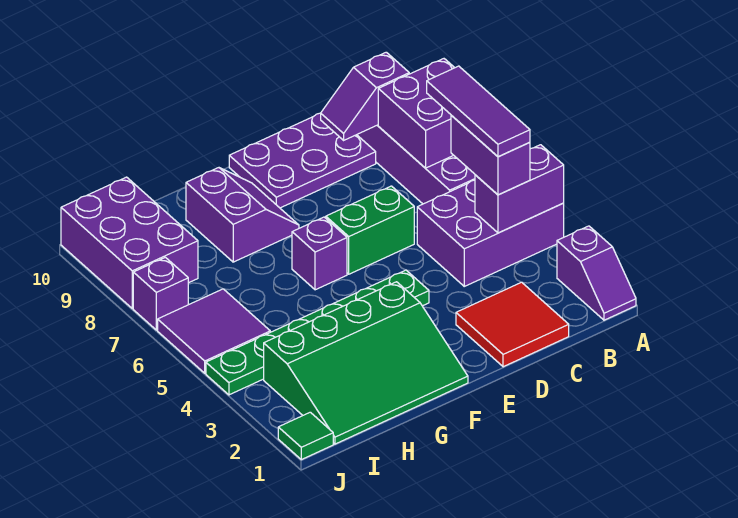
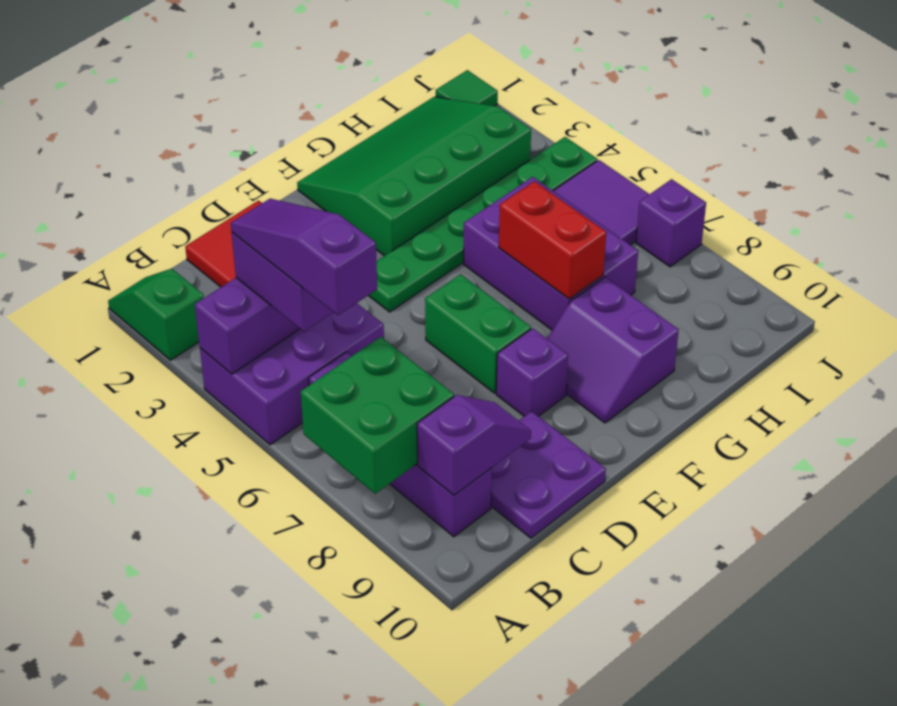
purple 1x2 slope [557,226,636,320] -> green 1x2 slope [108,269,204,360]
purple 2x2 brick [378,59,454,168] -> green 2x2 brick [301,337,454,494]
purple 1x3 tile [427,66,530,157] -> purple 1x3 slope [231,199,377,315]
purple 2x3 plate [229,113,376,208] -> purple 2x2 plate [491,411,606,538]
green 1x2 brick [326,186,414,274] -> green 1x2 brick turned to [425,274,531,393]
purple 1x1 brick [292,217,347,290] -> purple 1x1 brick moved to [496,328,568,416]
none -> red 1x2 brick [499,181,606,299]
purple 2x3 brick [61,177,198,308] -> purple 2x3 brick moved to [464,177,638,330]

